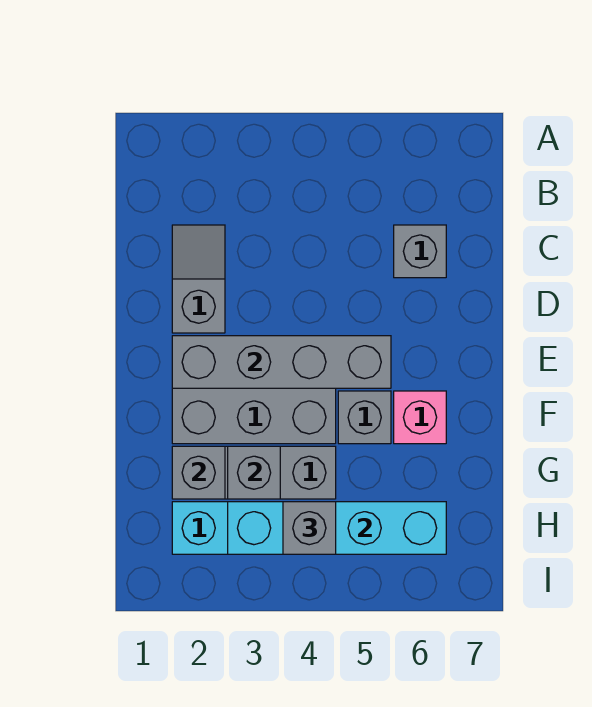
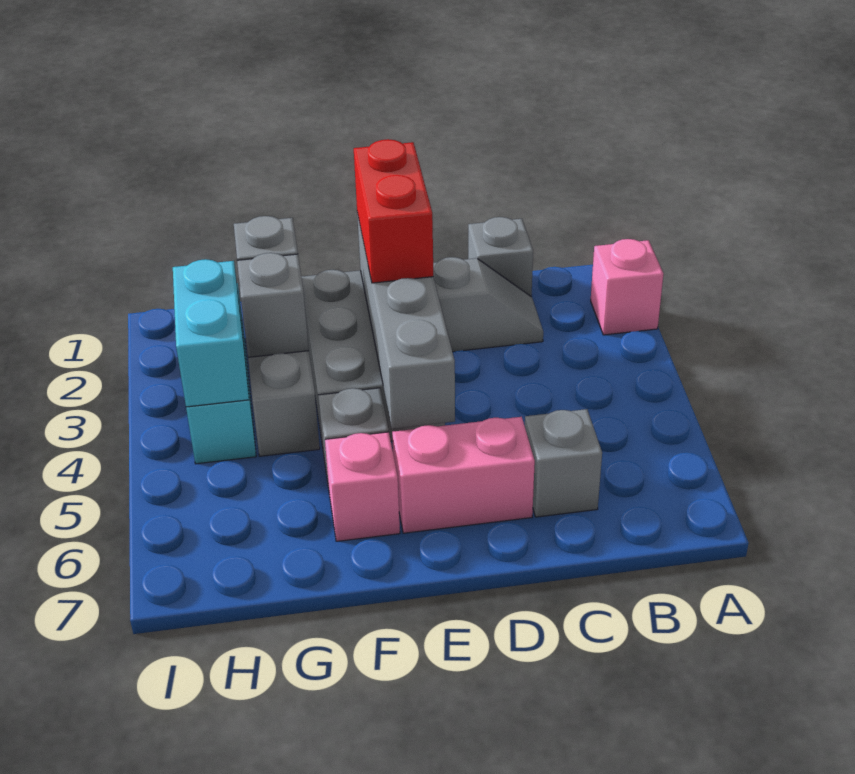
none -> pink 1x1 brick [591,239,663,335]
none -> pink 1x2 brick [392,417,535,533]
none -> red 1x2 brick [354,139,433,283]
cyan 1x4 brick [228,502,446,554] -> cyan 1x2 brick [173,259,249,407]
grey 1x1 brick [283,502,336,554] -> grey 1x1 brick moved to [468,217,533,297]

